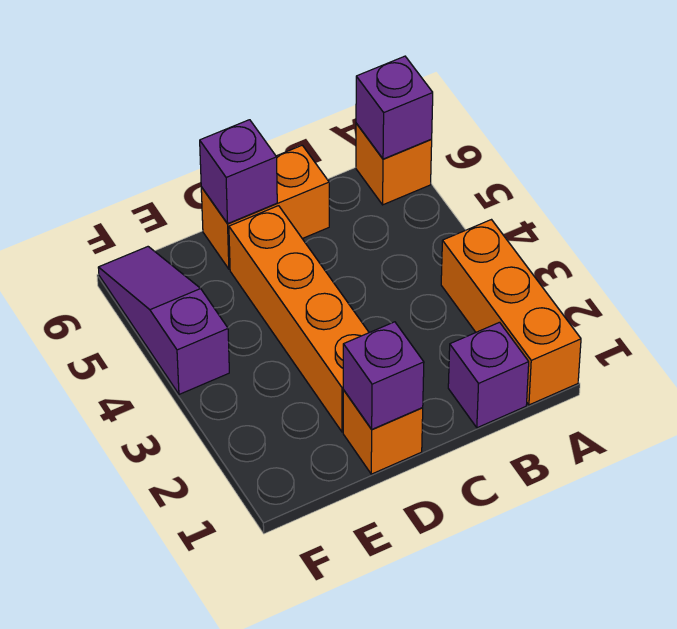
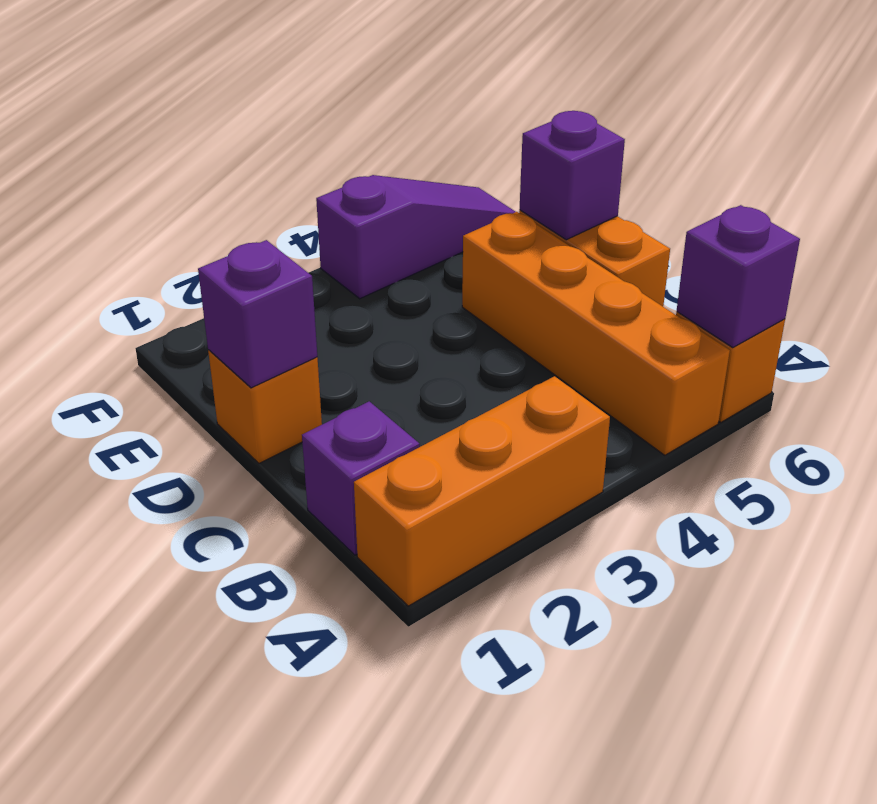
orange 1x4 brick [229,206,369,432] -> orange 1x4 brick turned to [462,212,730,455]

